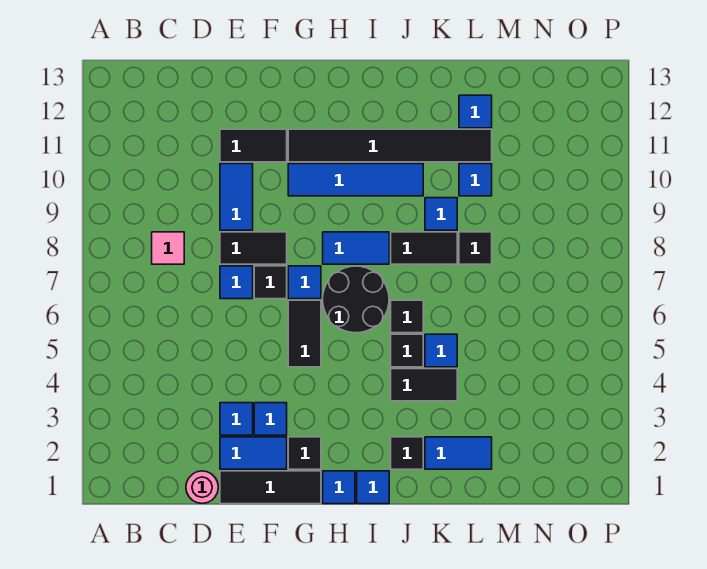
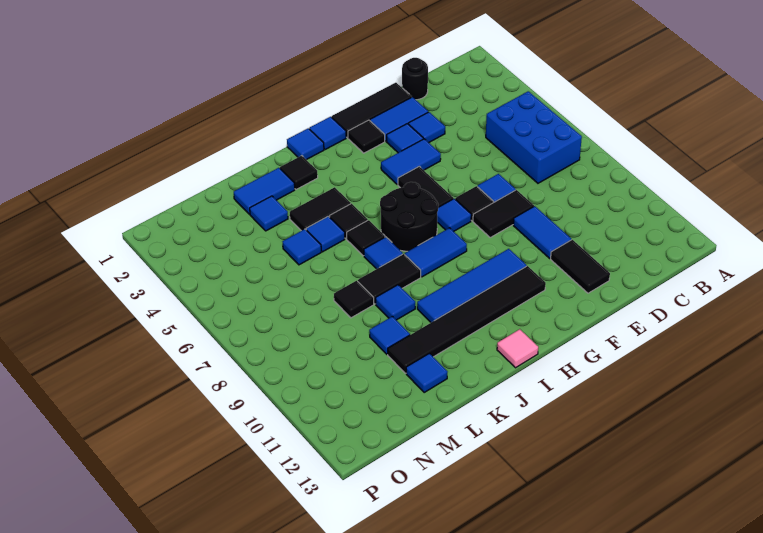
none -> blue 2x3 brick [486,91,582,183]
pink 1x1 tile [152,232,184,264] -> pink 1x1 tile moved to [497,329,538,368]
pink 1x1 round brick [186,471,218,503] -> black 1x1 round brick [402,58,428,100]
black 1x2 tile [220,129,287,162] -> black 1x2 tile turned to [551,240,610,293]
none -> blue 1x2 tile [381,139,441,185]
none -> blue 1x1 tile [364,237,403,269]
none -> blue 1x1 tile [250,196,288,231]
none -> blue 1x1 tile [283,229,321,265]

